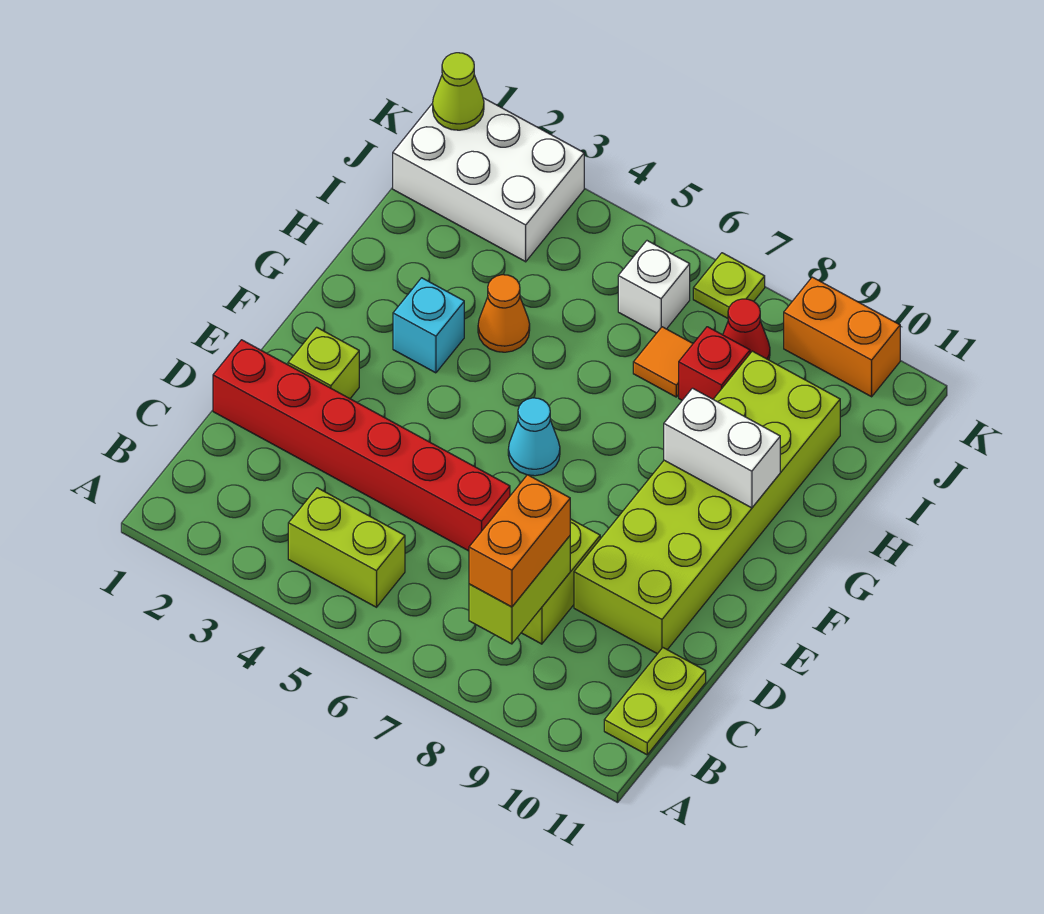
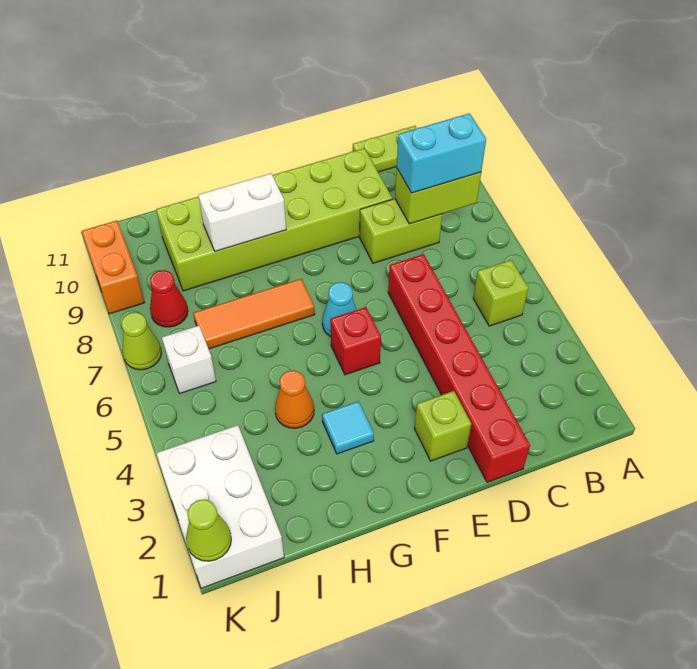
lime 1x2 brick [288,488,405,607] -> lime 1x1 brick [473,260,528,326]
orange 1x2 brick [469,475,570,607] -> cyan 1x2 brick [397,113,486,193]
cyan 1x1 brick [393,278,464,373] -> cyan 1x1 tile [322,401,374,454]
white 1x2 brick [664,388,780,508] -> white 1x2 brick turned to [199,174,286,251]
orange 1x1 tile [633,327,693,397] -> orange 1x3 tile [193,279,315,349]
red 1x1 brick [679,327,750,400] -> red 1x1 brick moved to [330,307,381,375]
lime 1x1 plate [693,253,765,318] -> lime 1x1 cone [122,312,162,370]

